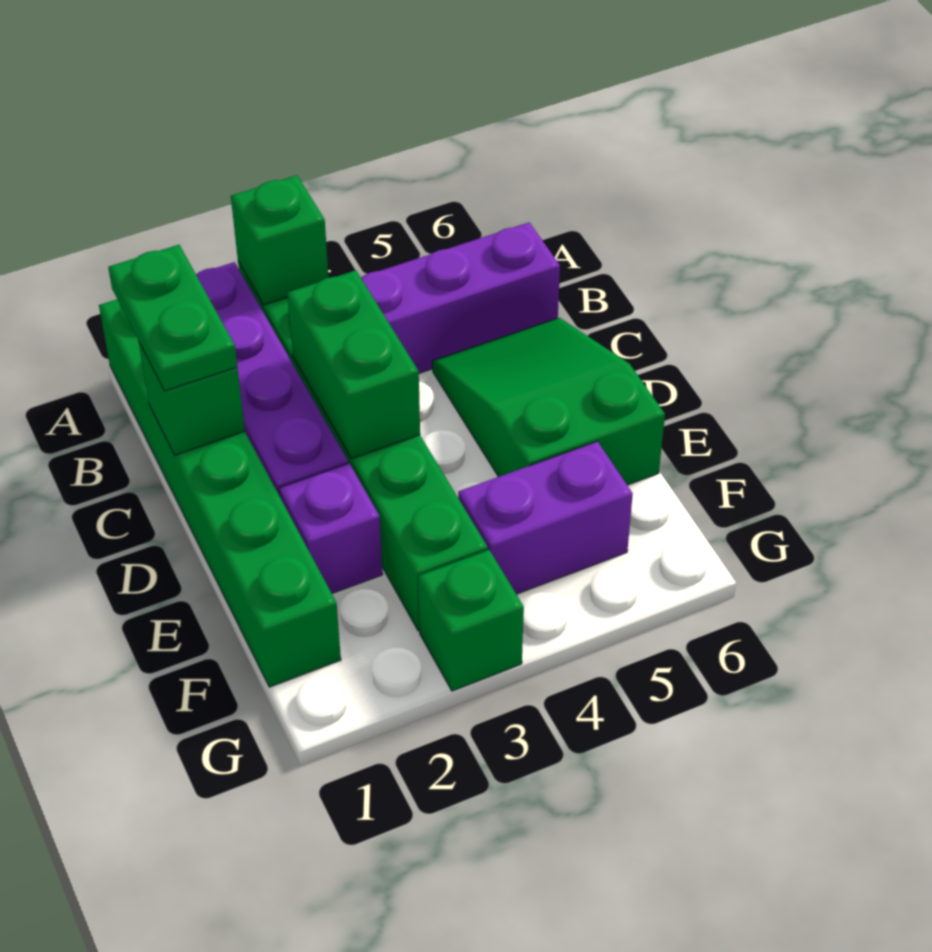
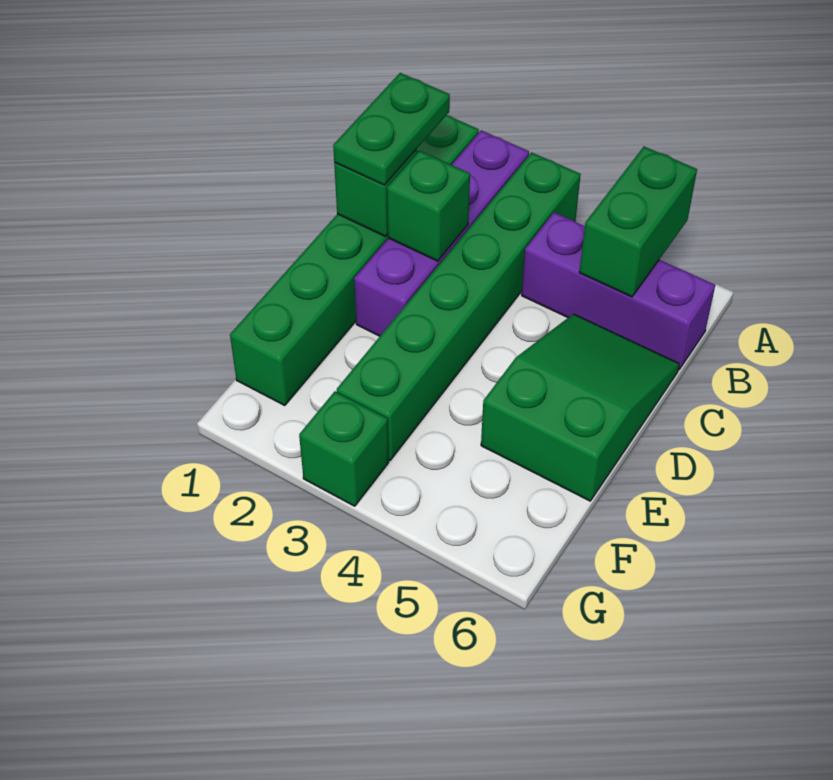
green 1x1 brick [231,175,329,305] -> green 1x1 brick moved to [387,151,470,261]
green 1x2 brick [287,270,420,459] -> green 1x2 brick moved to [579,147,697,297]
purple 1x1 brick [279,464,383,593] -> none
purple 1x2 brick [458,441,633,594] -> none

